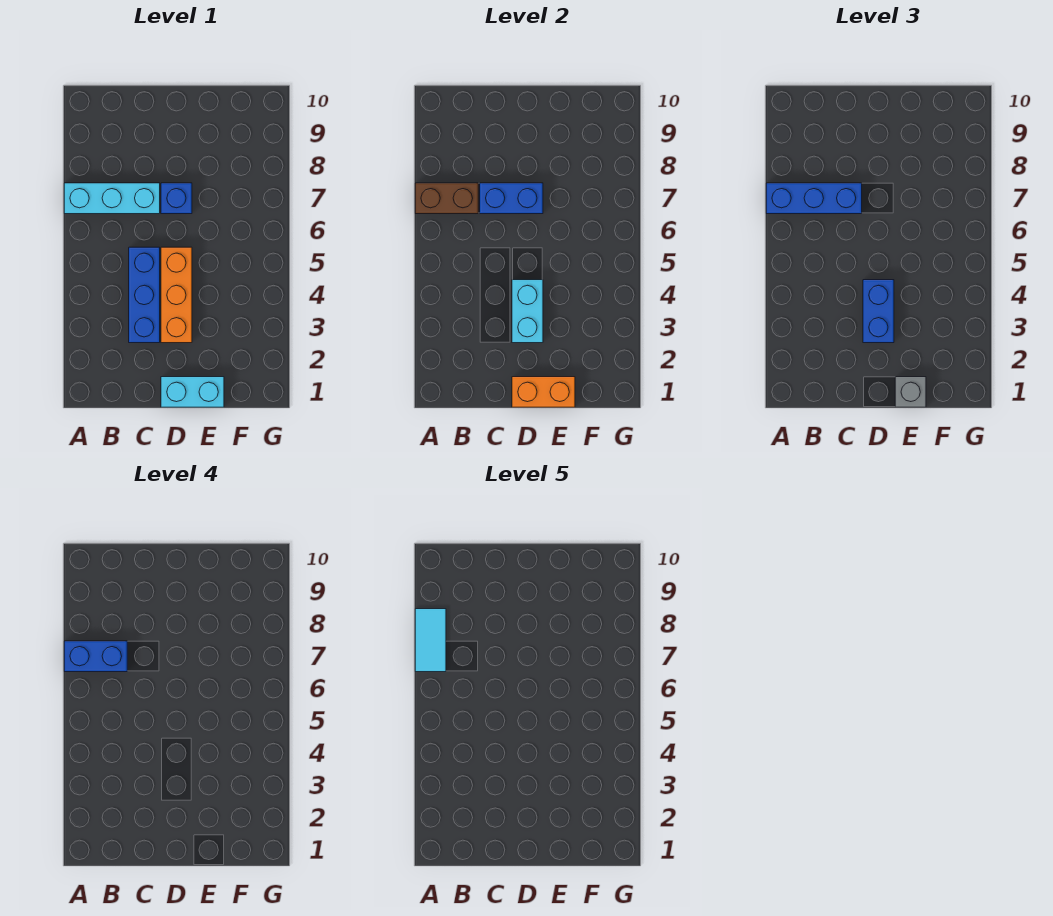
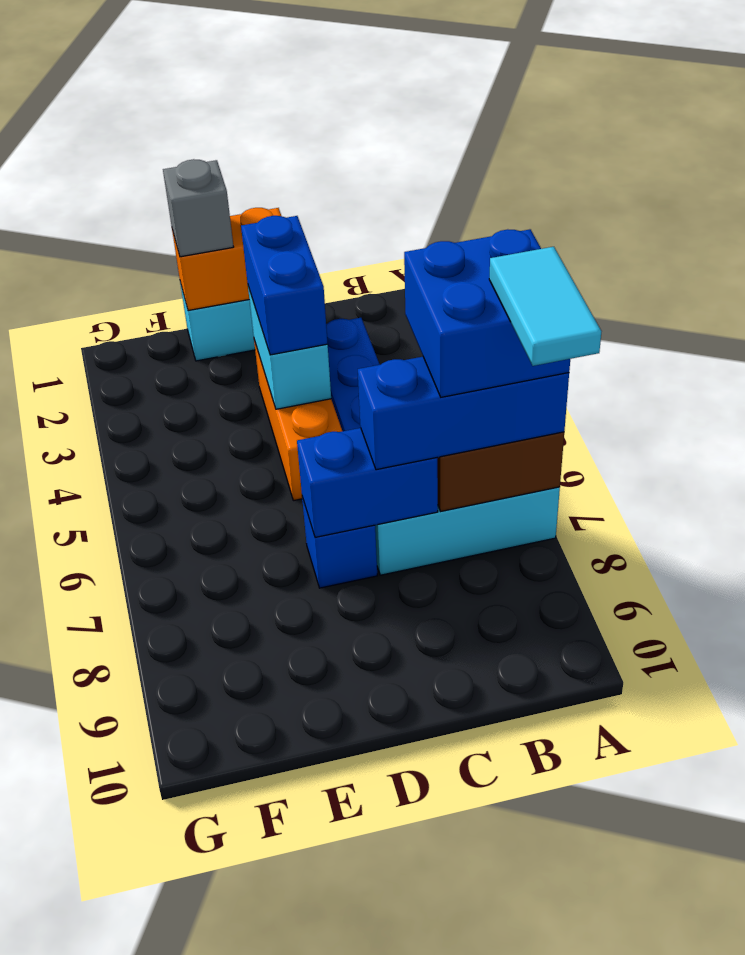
blue 1x2 brick [64,641,127,672] -> blue 2x2 brick [404,229,570,397]

